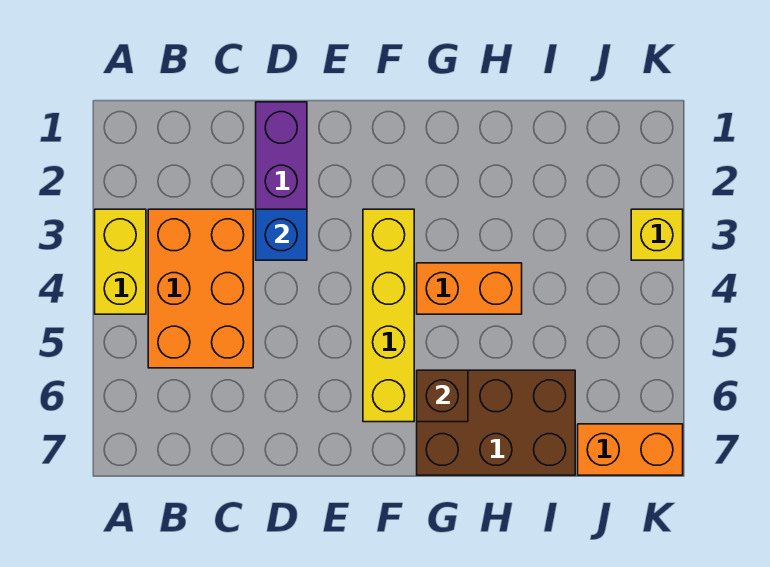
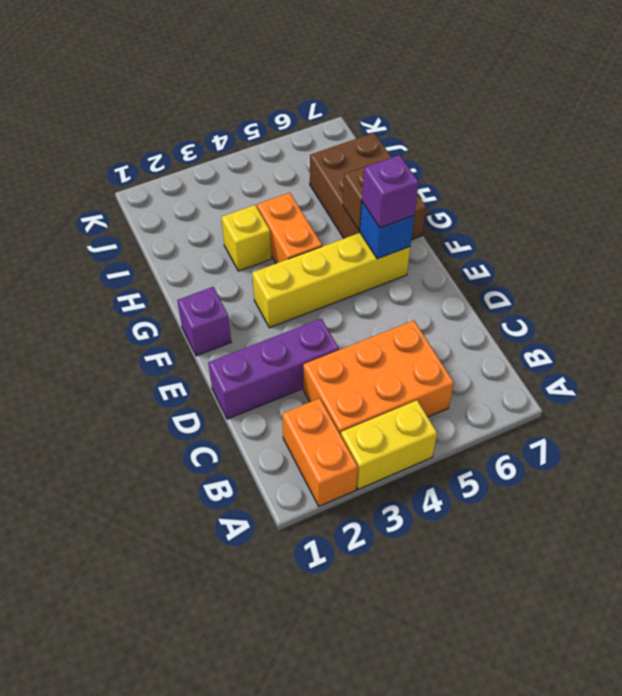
blue 1x1 brick [256,209,307,260] -> blue 1x1 brick moved to [360,202,414,259]
none -> purple 1x1 brick [177,287,231,356]
none -> purple 1x1 brick [362,155,419,228]
orange 1x2 brick [578,424,683,475] -> orange 1x2 brick moved to [282,398,358,506]
yellow 1x1 brick [631,209,683,260] -> yellow 1x1 brick moved to [221,205,271,271]

